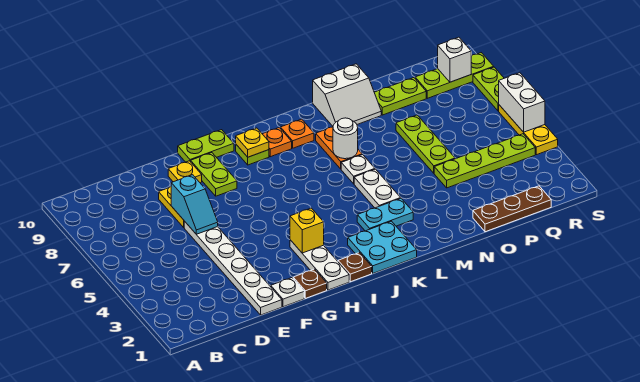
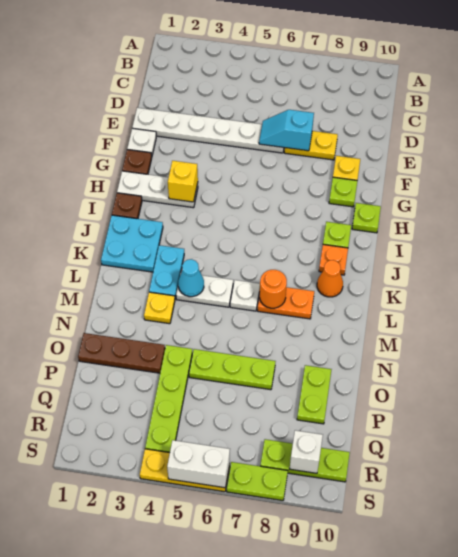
lime 1x2 plate [191,153,237,196] -> lime 1x1 plate [329,177,357,207]
lime 1x2 plate [178,130,234,162] -> lime 1x1 plate [352,203,381,233]
yellow 1x1 plate [236,128,269,157] -> yellow 1x1 plate moved to [144,292,175,324]
orange 1x1 plate [280,119,314,148] -> orange 1x1 cone [317,260,343,297]
none -> cyan 1x1 cone [178,259,204,297]
white 1x1 round brick [333,118,358,159] -> orange 1x1 round brick [260,270,287,308]
white 2x2 slope [313,64,381,126] -> none
brown 1x3 plate [473,186,551,232] -> brown 1x3 plate turned to [78,333,165,373]
lime 1x3 plate [415,53,494,98] -> lime 1x3 plate turned to [260,439,350,482]

